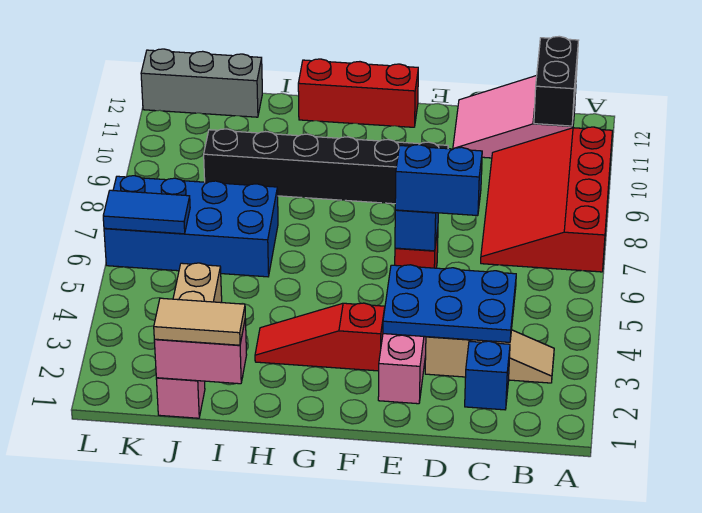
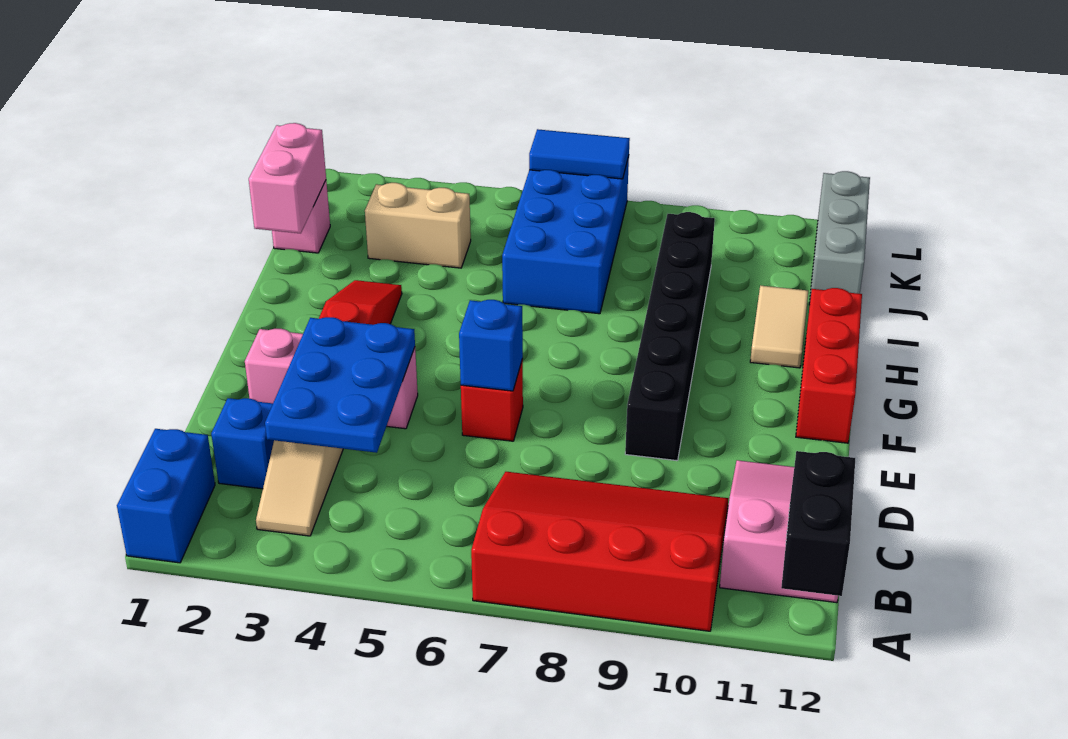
black 1x2 brick [534,36,578,126] -> black 1x2 brick turned to [781,451,855,596]
blue 1x2 brick [395,145,482,216] -> blue 1x2 brick moved to [117,429,215,563]
tan 1x2 tile [154,298,245,345] -> tan 1x2 tile moved to [750,285,808,368]
blue 1x2 tile [103,190,190,234] -> blue 1x2 tile turned to [529,129,630,179]

